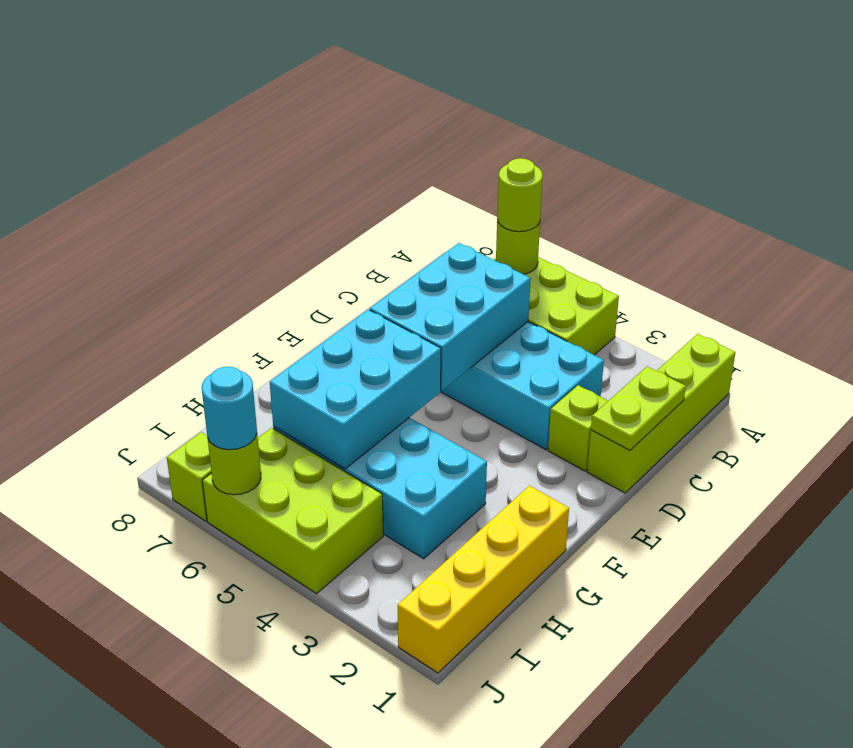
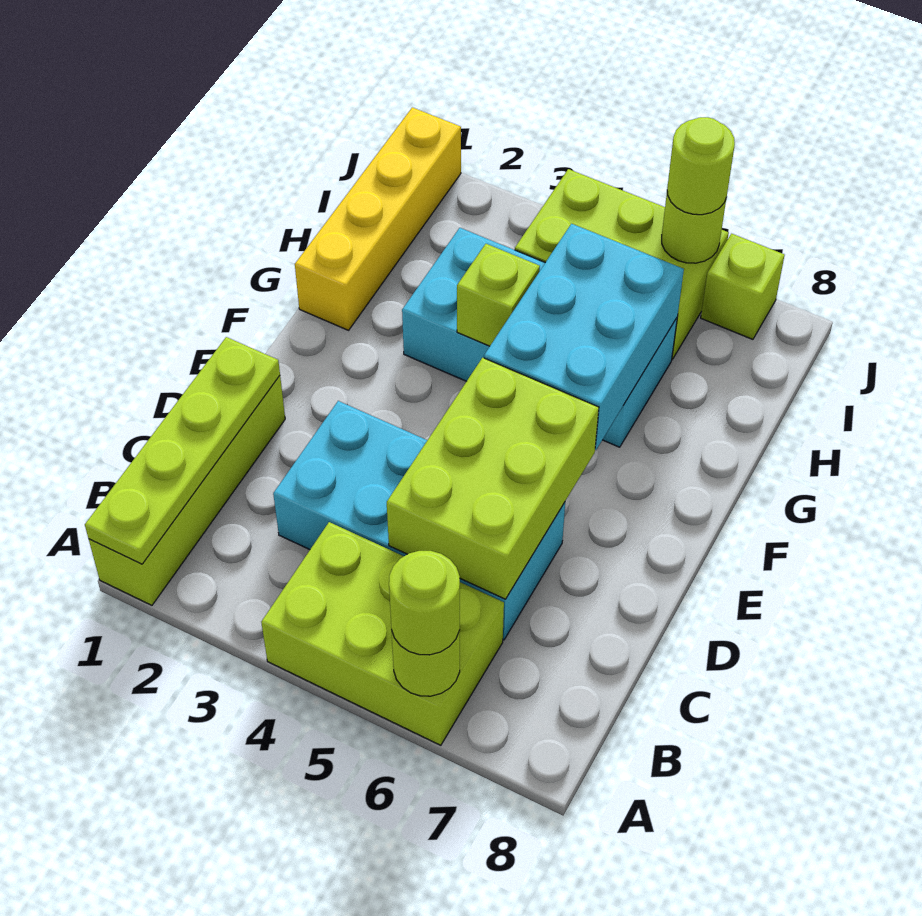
lime 1x2 plate [591,366,686,451] -> lime 1x4 plate [85,337,280,564]
cyan 2x3 brick [370,243,531,391] -> lime 2x3 brick [387,358,599,599]
lime 1x1 brick [548,385,608,471] -> lime 1x1 brick moved to [457,244,540,346]
cyan 1x1 round brick [202,367,257,450] -> lime 1x1 round brick [667,117,735,215]

